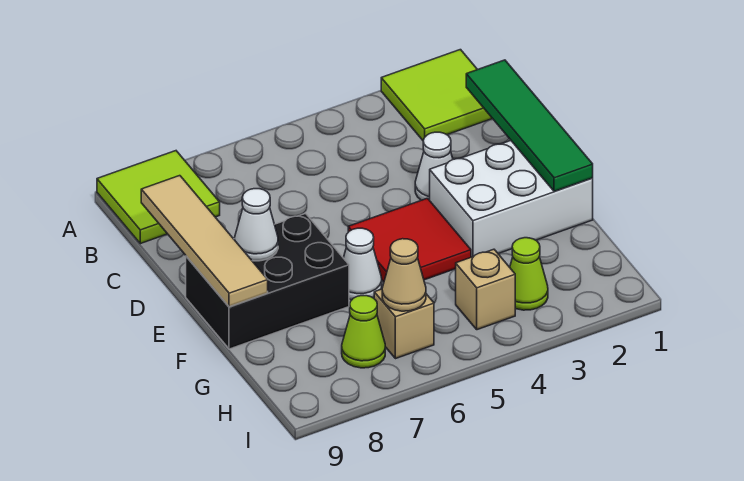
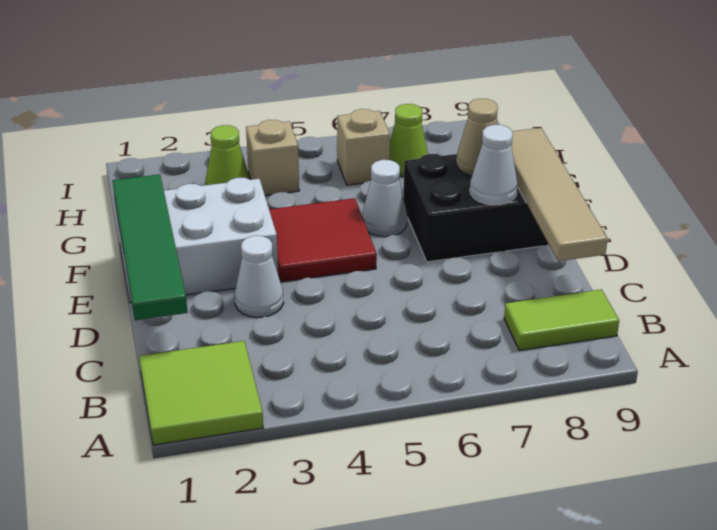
lime 2x2 tile [97,151,220,244] -> lime 1x2 tile [504,289,619,351]
tan 1x1 cone [382,239,426,311] -> tan 1x1 cone moved to [456,99,498,176]

